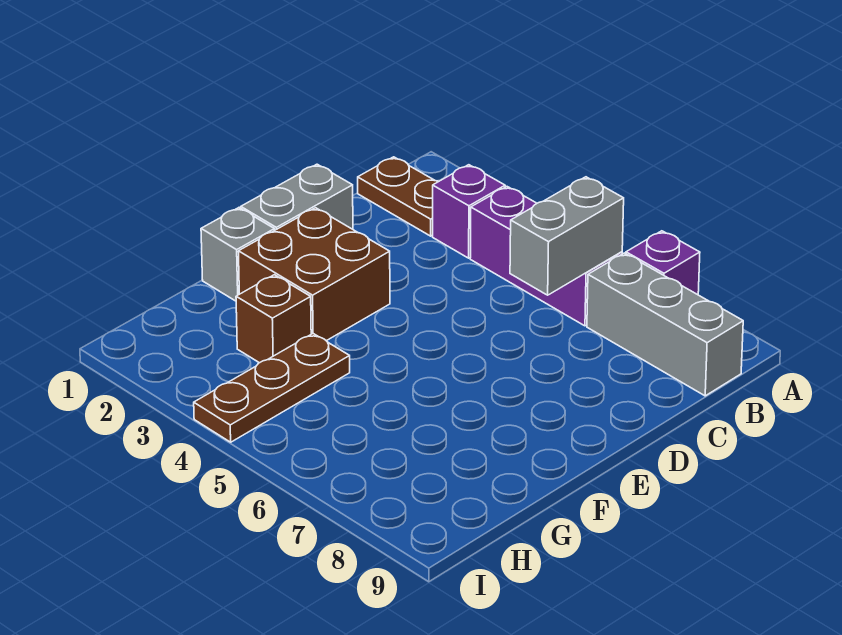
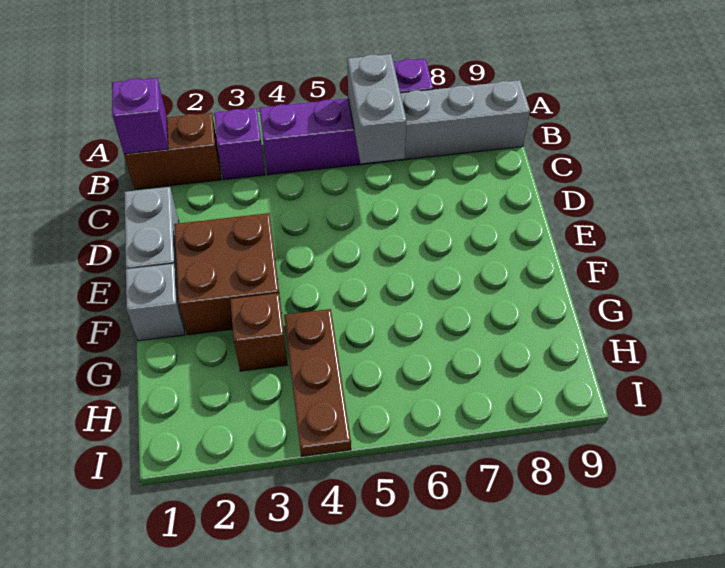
brown 1x2 plate [358,157,438,236] -> brown 1x2 brick [124,113,221,190]
none -> purple 1x1 brick [112,78,168,154]

